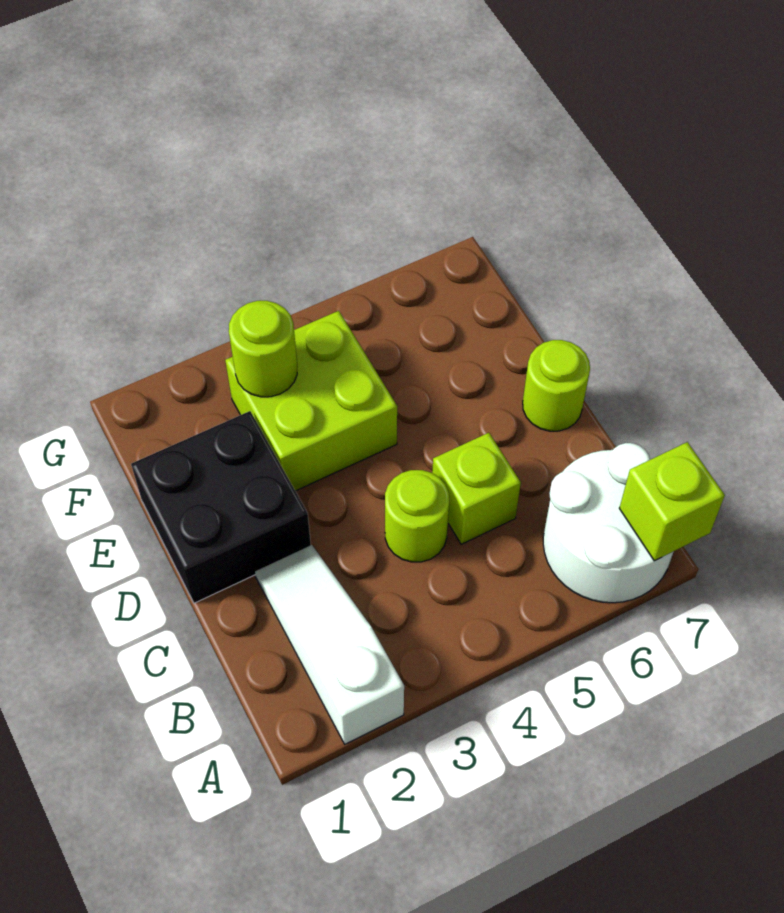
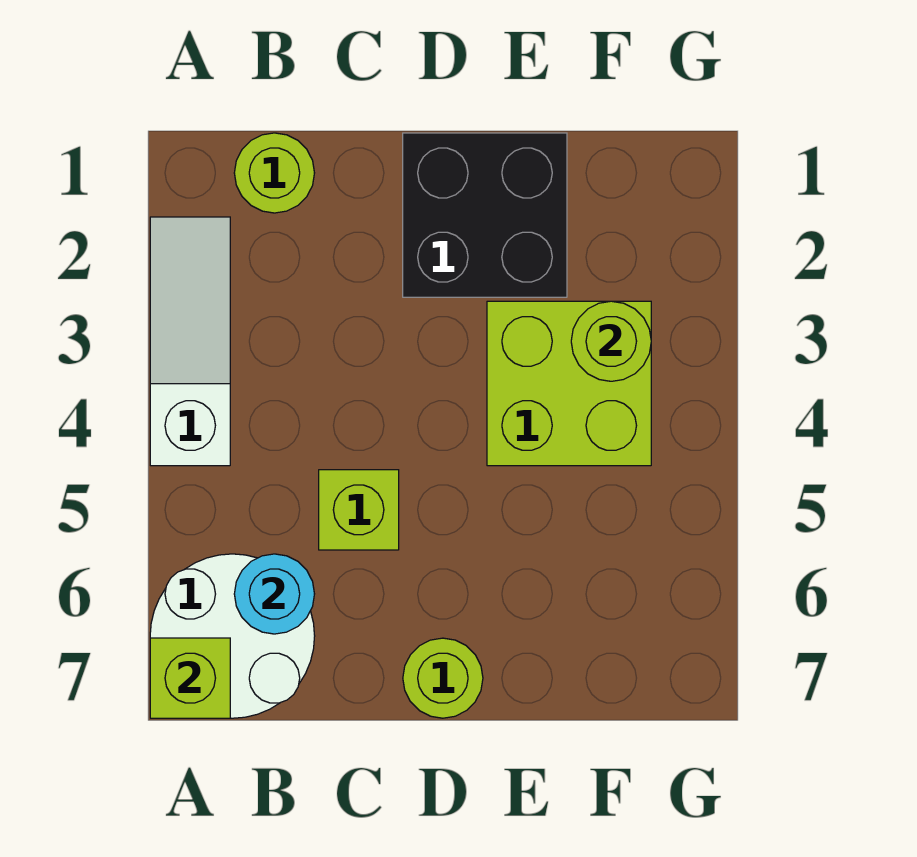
white 1x3 slope [255,545,404,744] -> white 1x3 slope turned to [150,217,230,466]
none -> cyan 1x1 round brick [234,554,314,634]
lime 1x1 round brick [385,470,449,562] -> lime 1x1 round brick moved to [234,133,314,213]

